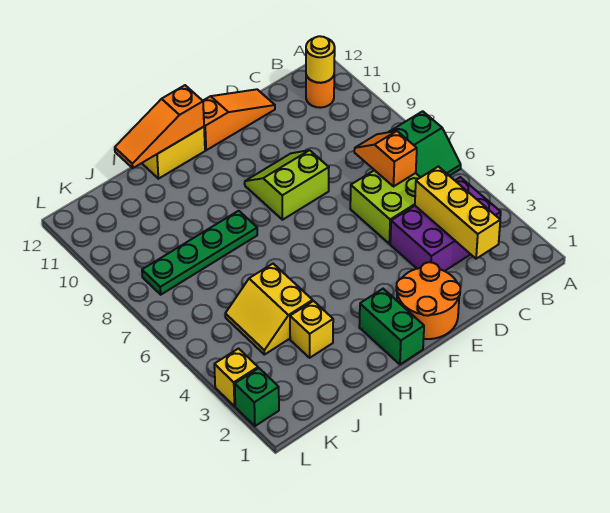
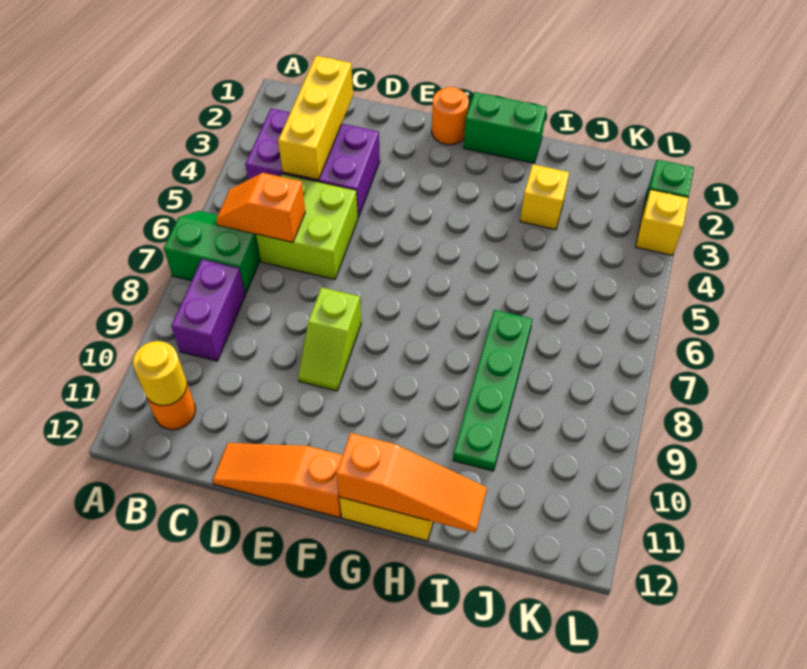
none -> purple 1x2 brick [171,259,245,361]
orange 1x2 slope [354,131,417,186] -> orange 1x2 slope turned to [216,173,305,242]
orange 2x2 round brick [396,262,461,339] -> orange 1x1 round brick [432,87,469,145]
lime 2x2 slope [245,150,329,220] -> lime 1x2 slope [298,287,361,391]
green 1x2 brick [359,289,424,364] -> green 1x2 brick turned to [464,92,547,163]
green 1x4 plate [142,211,257,295] -> green 1x4 plate turned to [453,310,532,471]
yellow 2x2 slope [225,264,313,355] -> none

